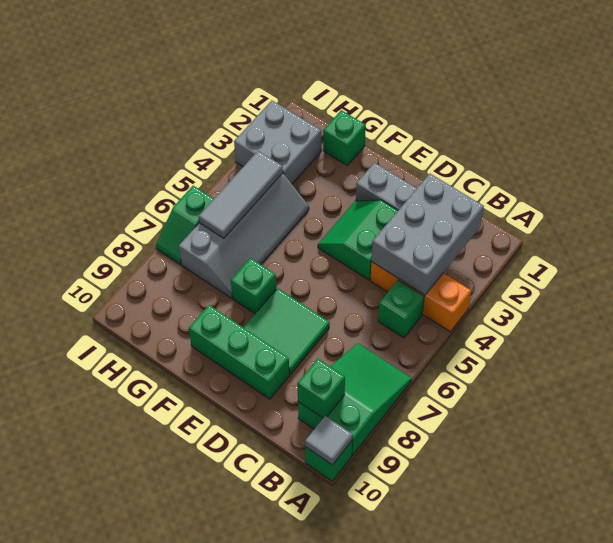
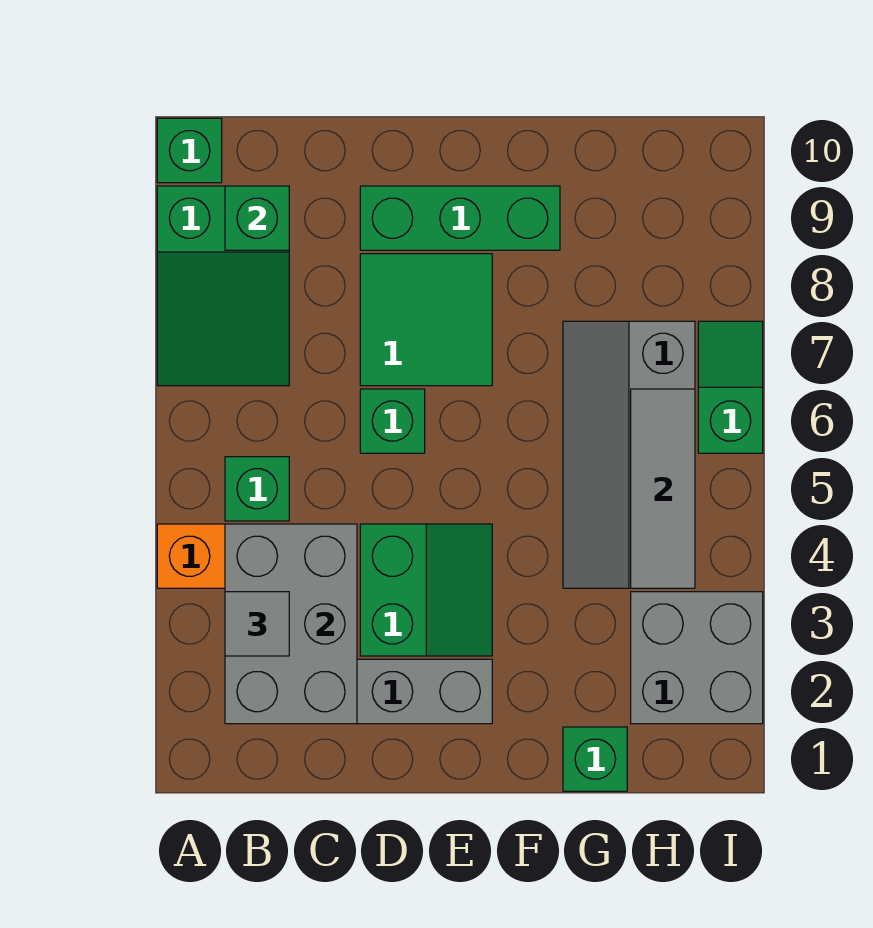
grey 1x1 tile [305,416,353,465] -> grey 1x1 tile moved to [225,592,289,656]
green 1x1 brick [231,258,276,314] -> green 1x1 brick moved to [360,389,425,453]

